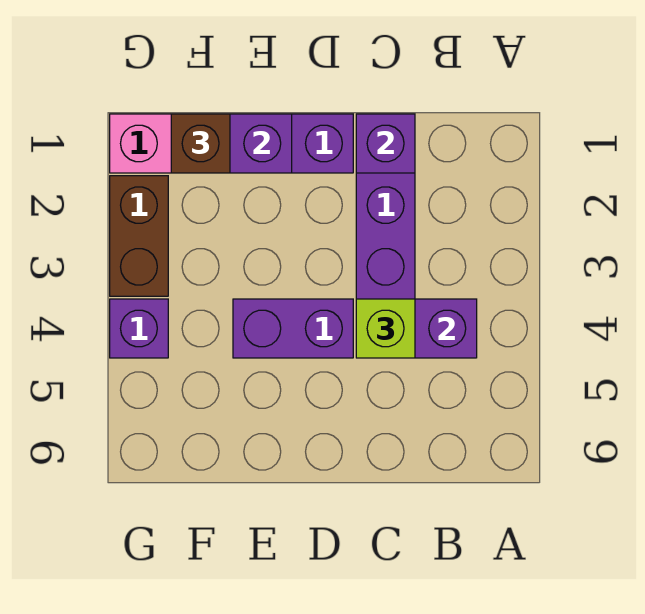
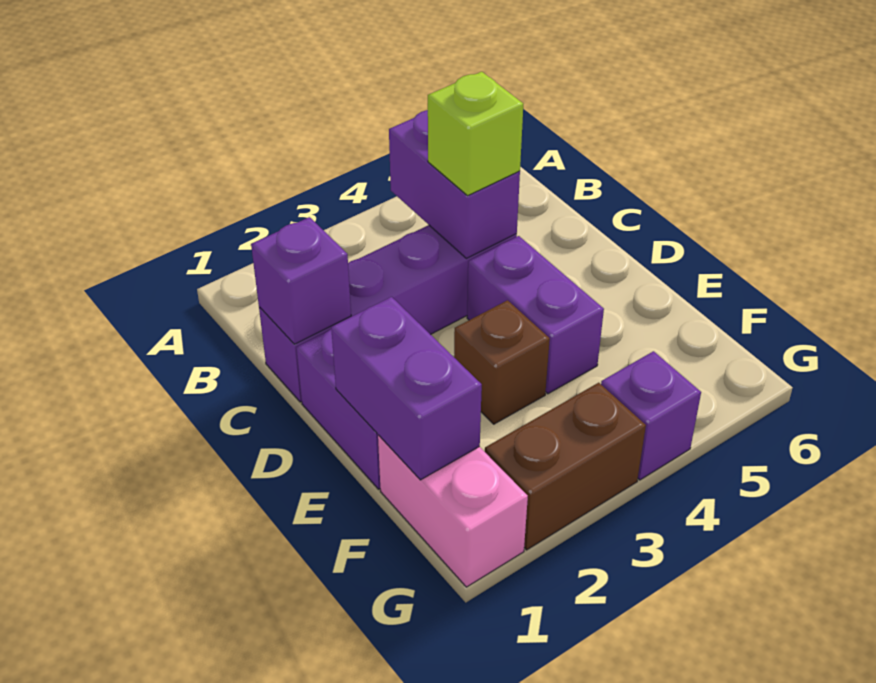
brown 1x1 brick [171,114,230,173] -> brown 1x1 brick moved to [454,300,550,424]

